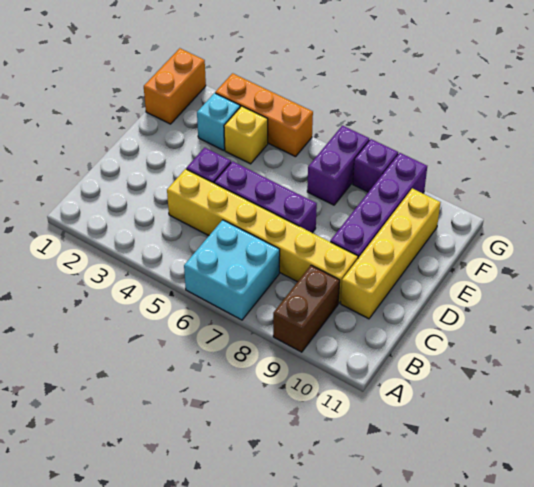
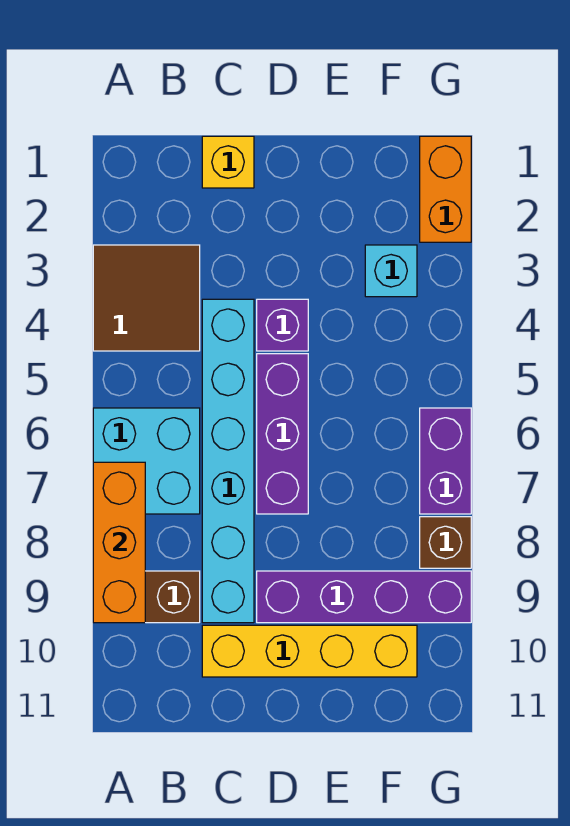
none -> brown 2x2 tile [93,245,200,351]
yellow 1x6 brick [167,169,358,303] -> cyan 1x6 brick [202,299,254,623]
orange 1x2 brick [144,48,206,124] -> orange 1x2 brick turned to [420,136,471,242]
yellow 1x1 brick [224,106,268,164] -> yellow 1x1 brick moved to [202,136,254,188]
purple 1x2 brick [307,126,369,205] -> purple 1x2 brick turned to [420,408,471,514]
orange 1x3 brick [215,73,313,157] -> orange 1x3 brick moved to [93,462,145,623]
purple 1x1 brick [353,139,398,192] -> brown 1x1 brick [420,517,471,568]

